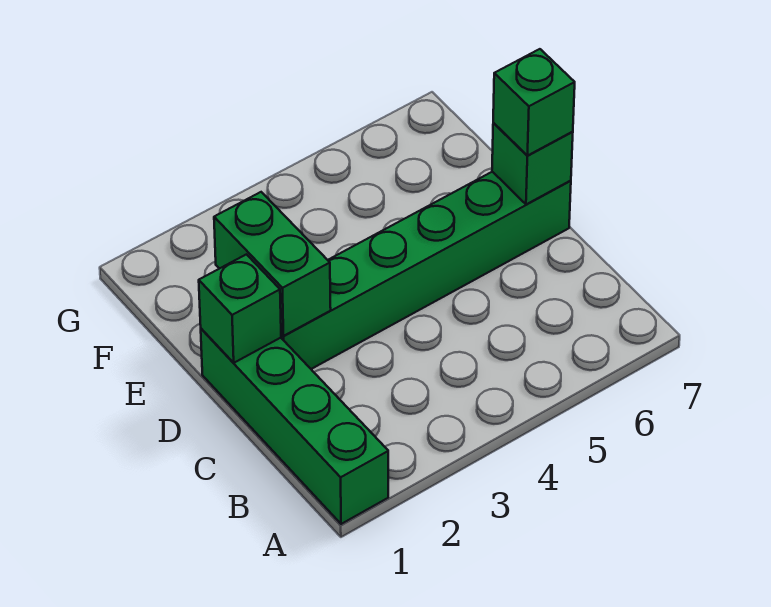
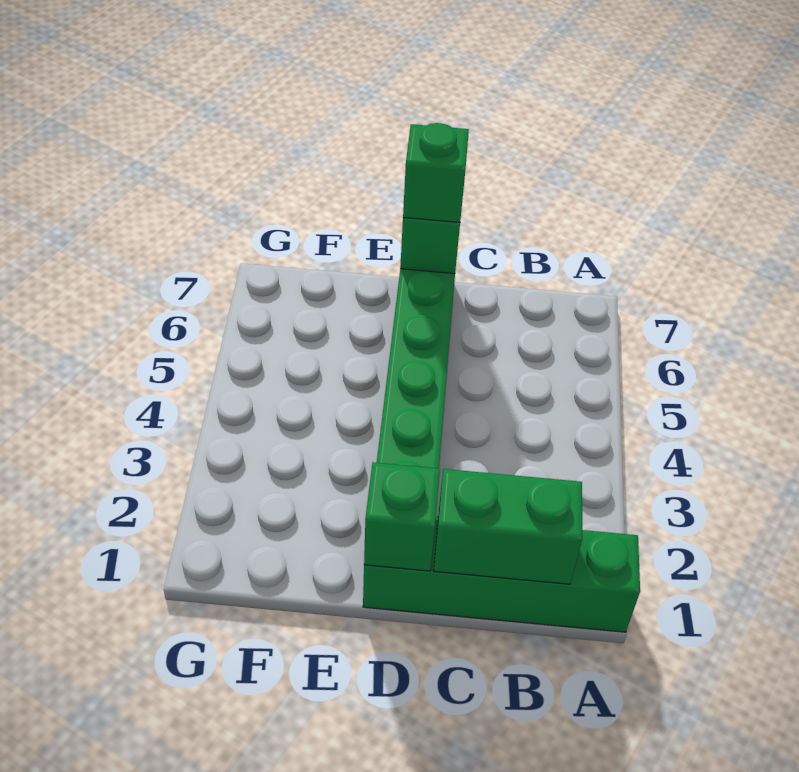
green 1x2 brick [214,192,331,336] -> green 1x2 brick moved to [434,469,582,584]

